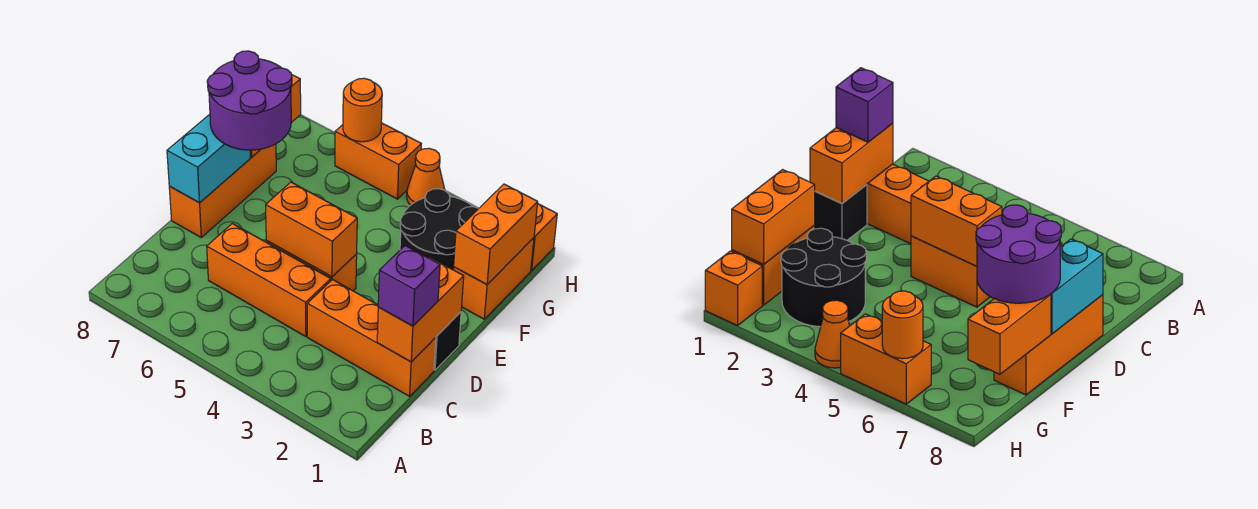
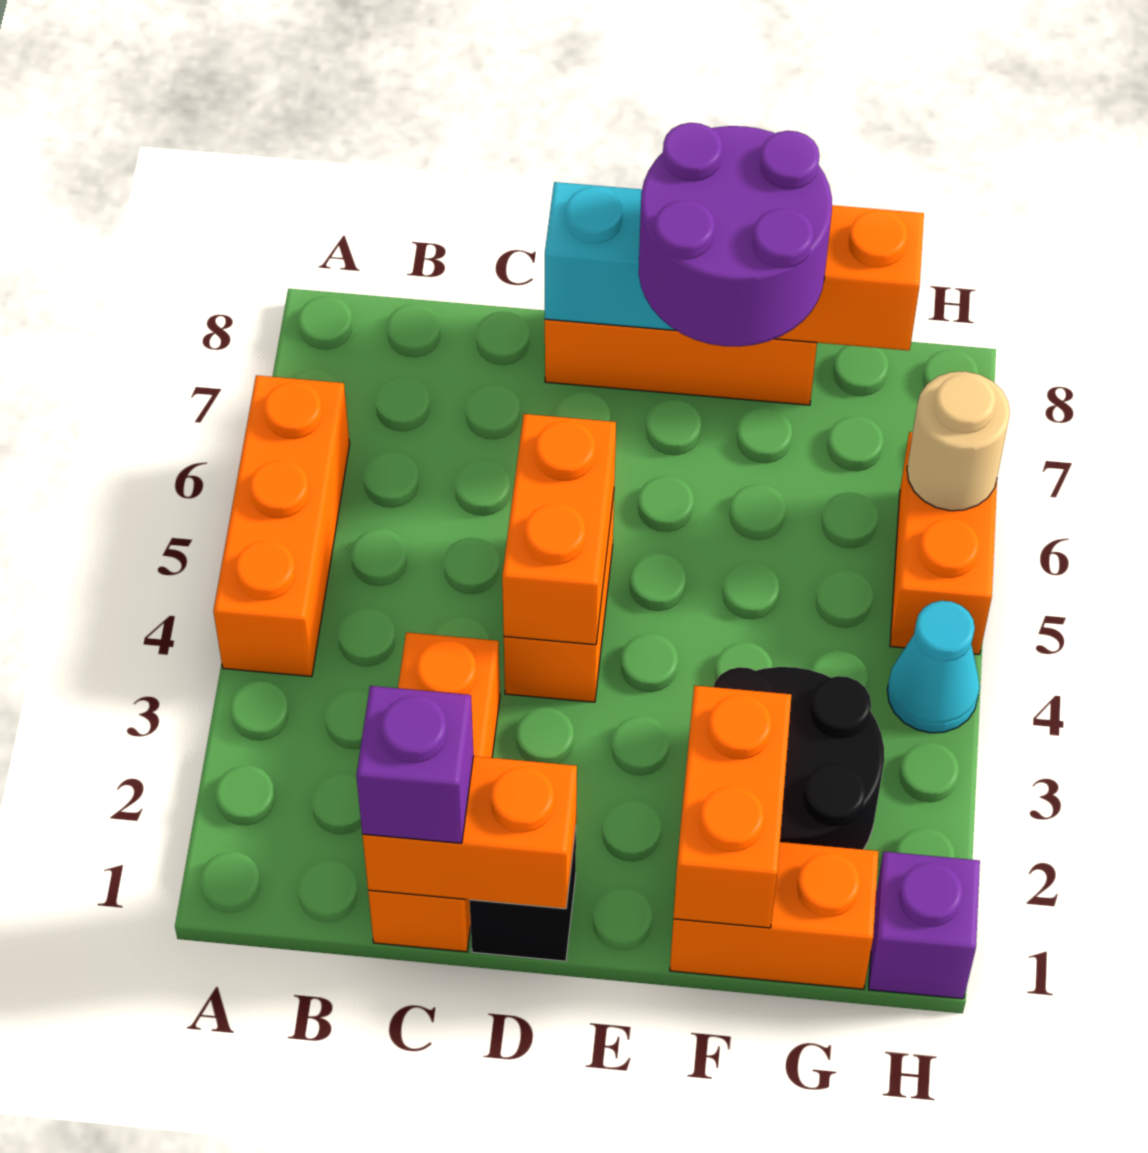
orange 1x3 brick [207,224,331,337] -> orange 1x3 brick moved to [213,375,350,677]
orange 1x2 brick [454,184,538,285] -> orange 1x2 brick turned to [673,686,791,928]
orange 1x1 brick [531,204,557,270] -> purple 1x1 brick [869,852,980,999]
orange 1x1 cone [407,148,445,205] -> cyan 1x1 cone [887,601,980,733]
orange 1x1 round brick [343,78,382,142] -> tan 1x1 round brick [907,371,1010,511]

